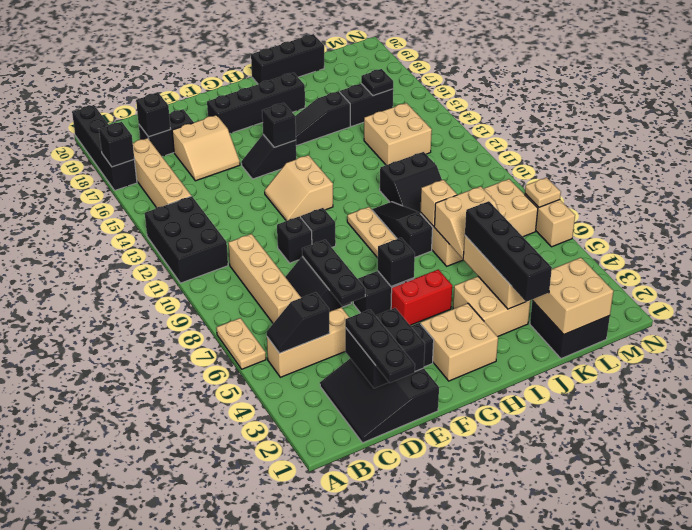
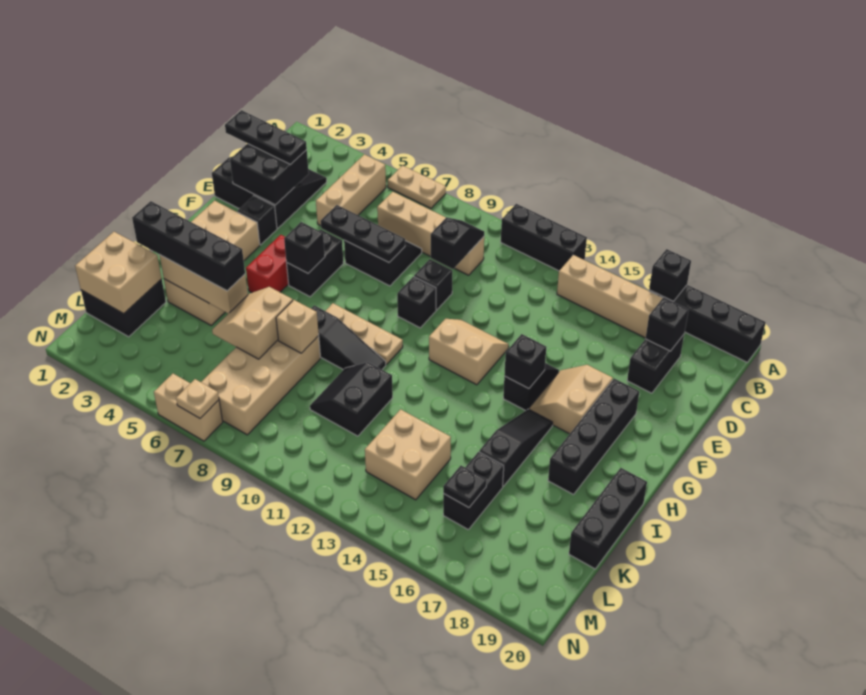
black 2x3 brick [145,196,228,283] -> black 1x3 brick [501,204,587,271]
black 1x2 slope [267,292,330,353] -> black 1x2 slope moved to [431,217,484,269]
tan 2x2 slope [172,115,240,181] -> tan 2x2 slope moved to [529,365,613,434]

